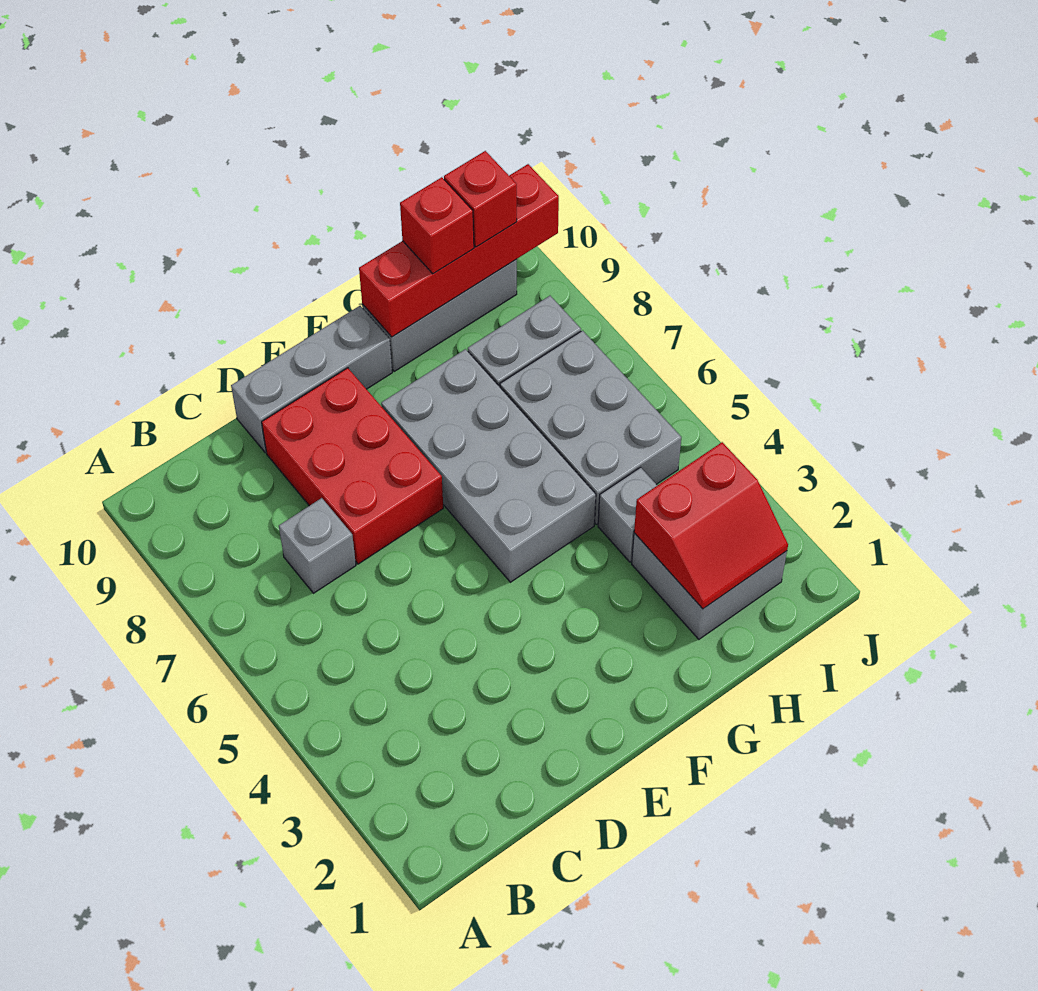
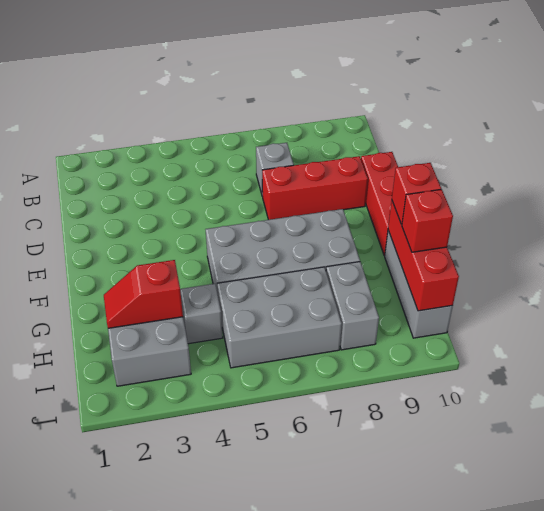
red 2x3 brick [262,368,443,564] -> red 1x3 brick [262,156,368,220]
grey 1x3 brick [231,306,392,453] -> red 1x3 brick [361,152,398,255]
red 1x4 brick [359,164,559,337] -> red 1x3 brick [388,201,459,311]
red 2x2 slope [634,442,788,609] -> red 1x2 slope [104,260,183,328]
red 1x1 brick [444,151,517,247] -> red 1x1 brick moved to [392,163,441,224]

